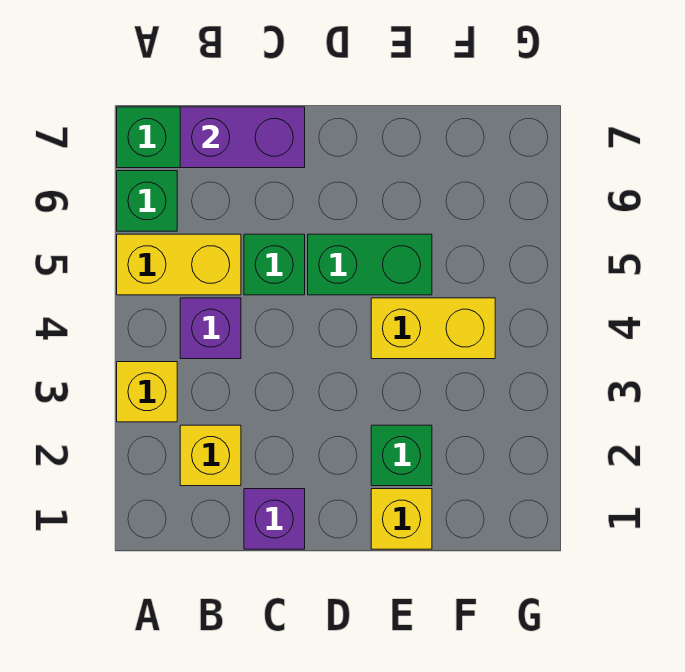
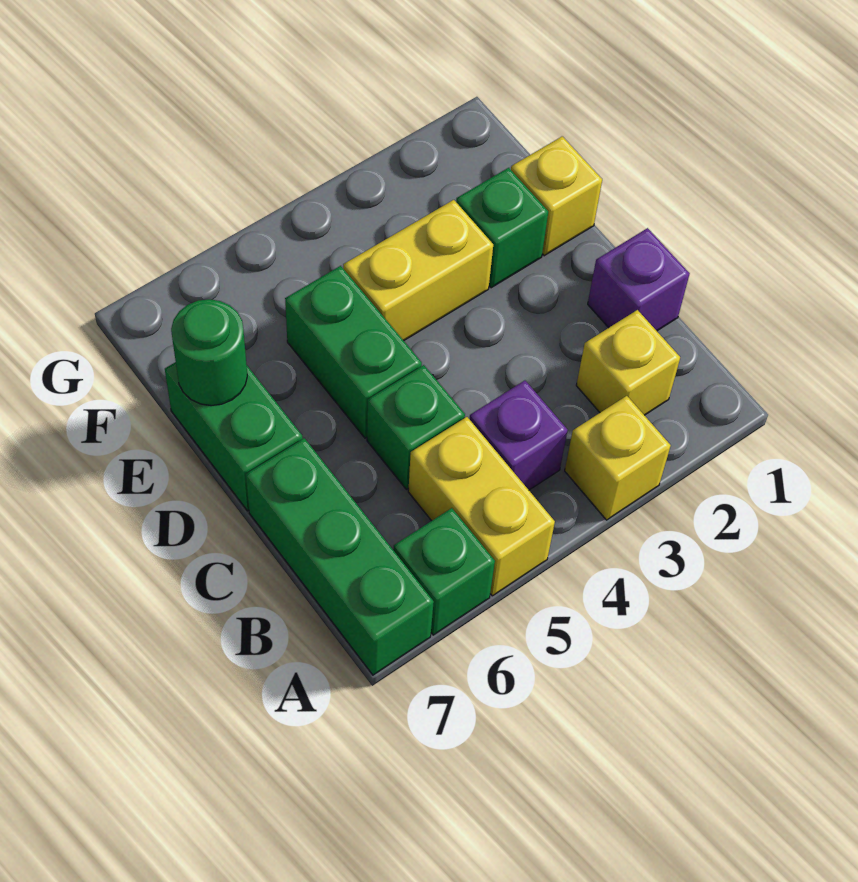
purple 1x2 brick [180,107,305,168] -> none
none -> green 1x2 brick [165,362,303,511]
yellow 1x2 brick [371,298,495,359] -> yellow 1x2 brick turned to [343,200,493,341]
none -> green 1x1 round brick [171,299,247,406]

